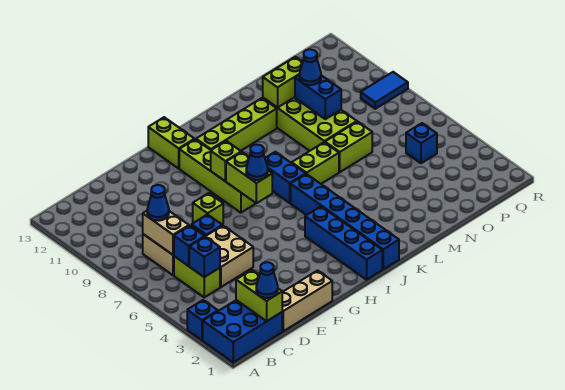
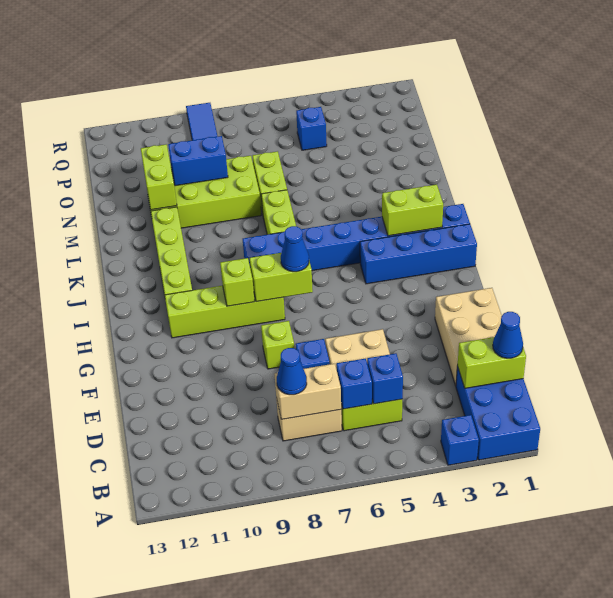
tan 1x3 brick [282,270,332,331] -> tan 2x3 brick [435,288,502,386]
lime 1x2 brick [148,117,195,168] -> lime 1x2 brick moved to [382,184,443,236]
blue 1x1 cone [300,49,321,85] -> none

